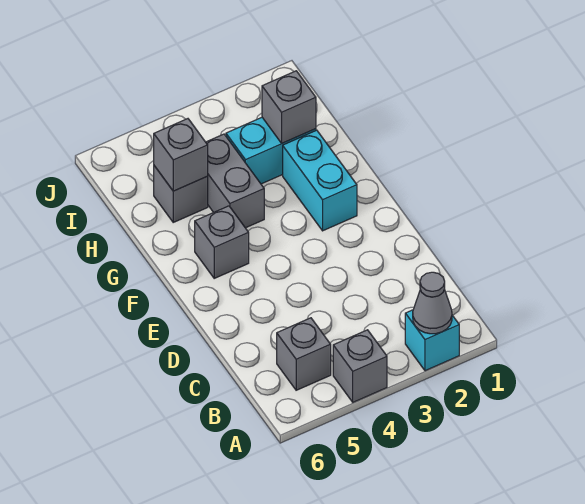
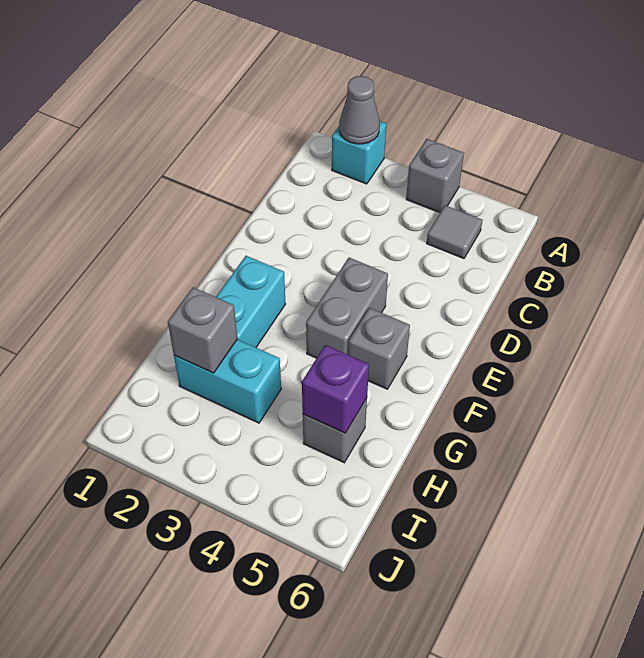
grey 1x1 brick [277,318,331,390] -> grey 1x1 tile [427,205,482,259]
grey 1x2 brick [206,134,264,228] -> grey 1x2 brick moved to [306,258,388,358]
grey 1x1 brick [154,119,208,191] -> purple 1x1 brick [302,345,369,433]

